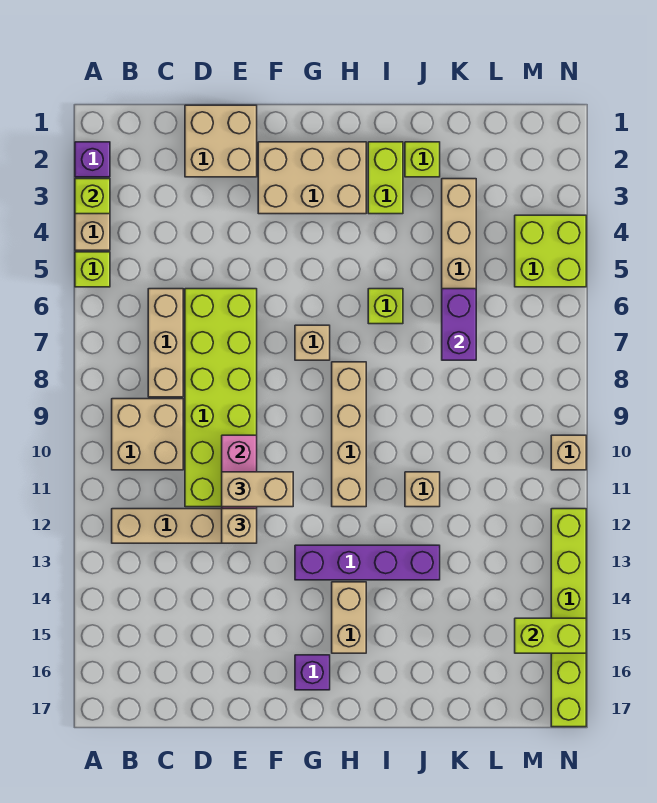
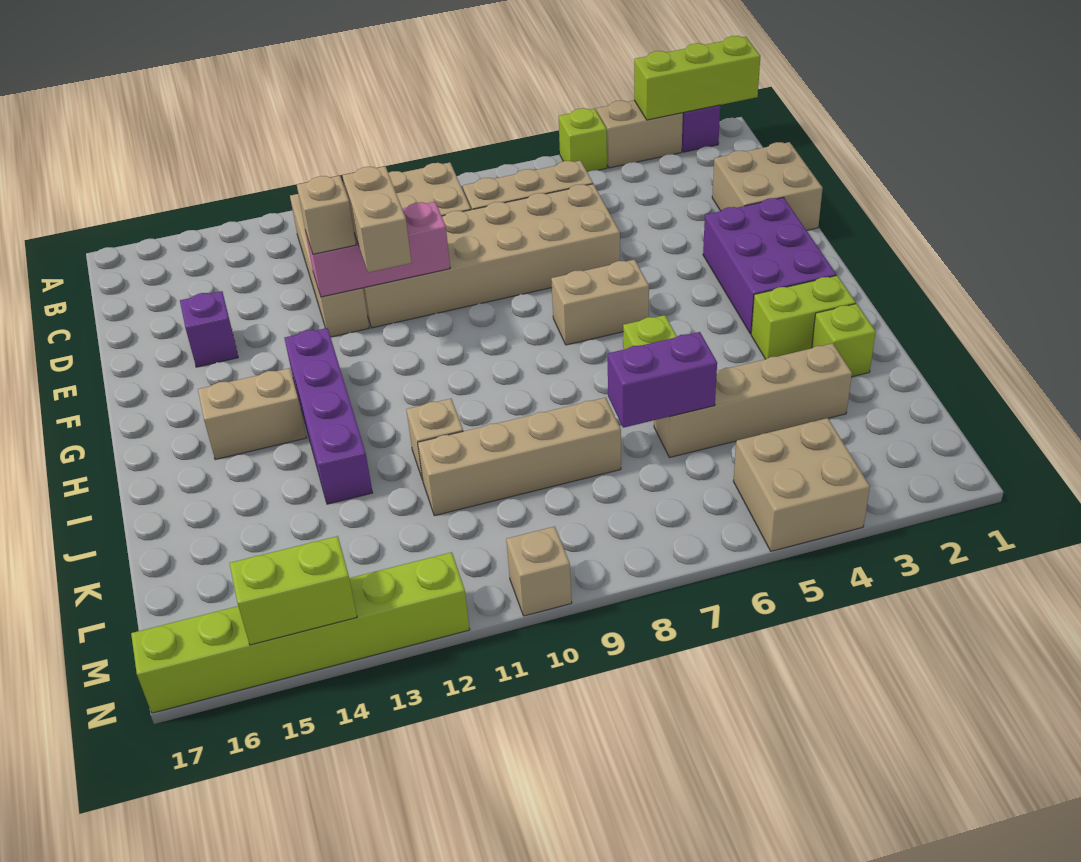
lime 1x1 brick [75,179,110,214] -> lime 1x3 brick [634,36,760,120]
lime 2x6 brick [185,289,257,507] -> tan 2x6 brick [363,184,620,328]
tan 2x3 brick [258,142,366,214] -> purple 2x3 brick [703,198,836,334]
tan 1x1 brick [295,325,330,360] -> tan 1x2 brick [551,259,649,345]
purple 1x1 brick [295,655,330,690] -> purple 1x1 brick moved to [180,291,238,367]
tan 1x4 brick [332,362,366,507] -> tan 1x4 brick moved to [418,397,621,516]
lime 2x2 brick [515,215,586,287] -> tan 2x2 brick [733,418,870,551]
lime 1x2 brick [515,618,586,653] -> lime 1x2 brick turned to [230,536,357,645]

